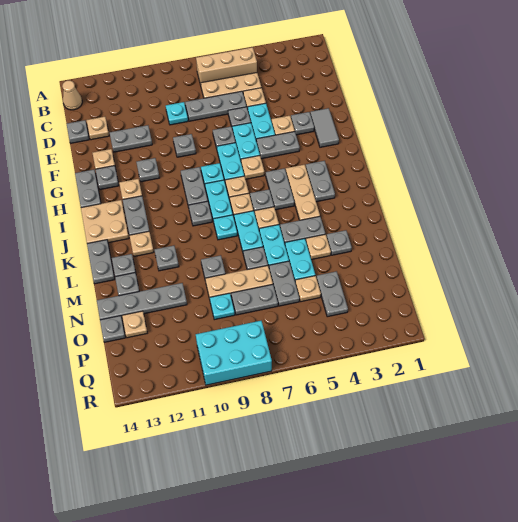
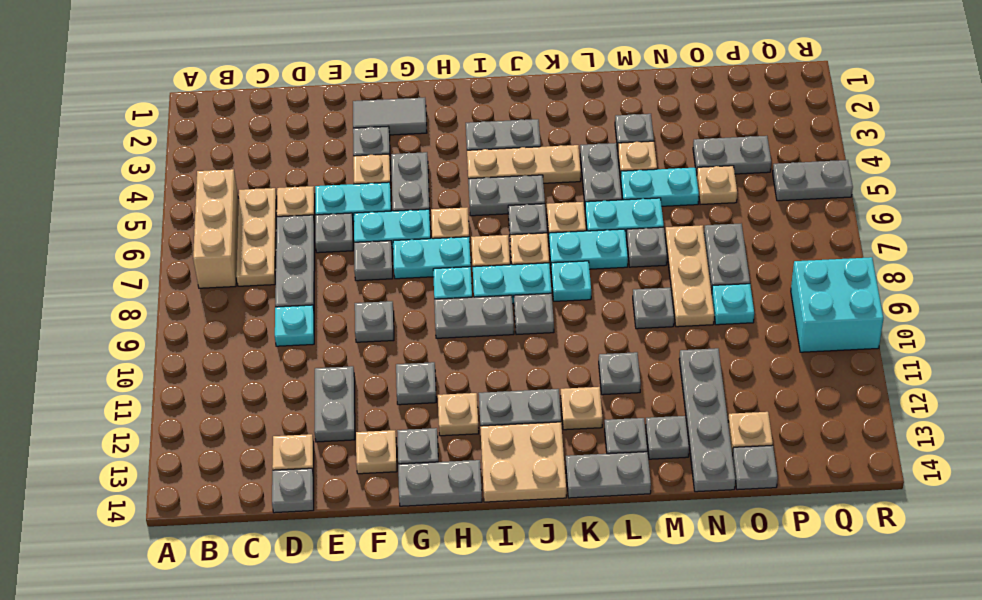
tan 1x1 cone [62,81,82,110] -> none
grey 1x2 plate [269,261,299,306] -> grey 1x2 plate moved to [773,160,853,201]
cyan 2x3 brick [196,321,272,385] -> cyan 2x2 brick [791,257,883,352]

